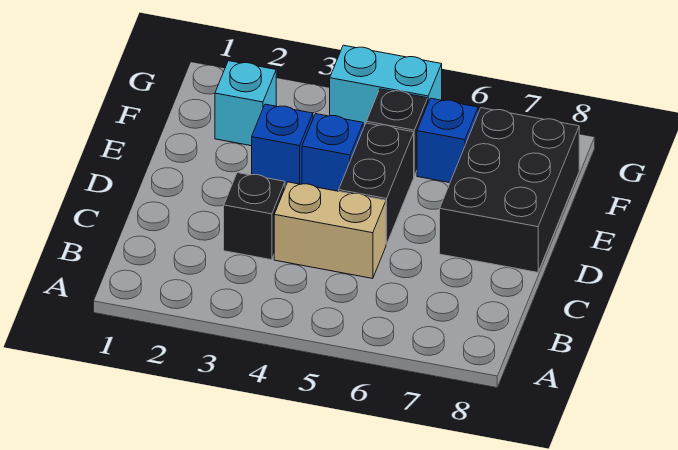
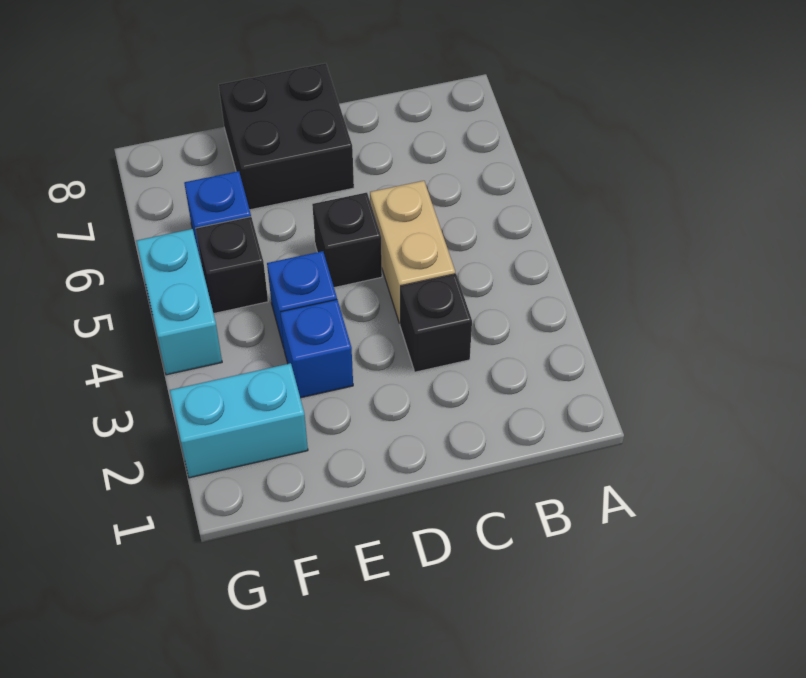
black 1x2 brick [339,123,414,244] -> black 1x1 brick [312,193,382,288]
black 2x3 brick [440,108,579,272] -> black 2x2 brick [219,63,354,210]
cyan 1x1 brick [215,61,276,146] -> cyan 1x2 brick [170,363,308,478]

